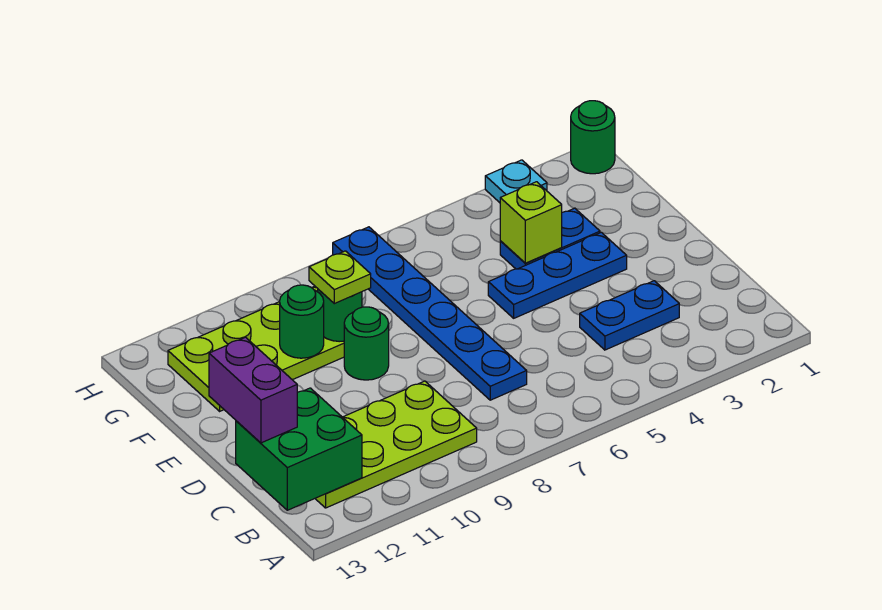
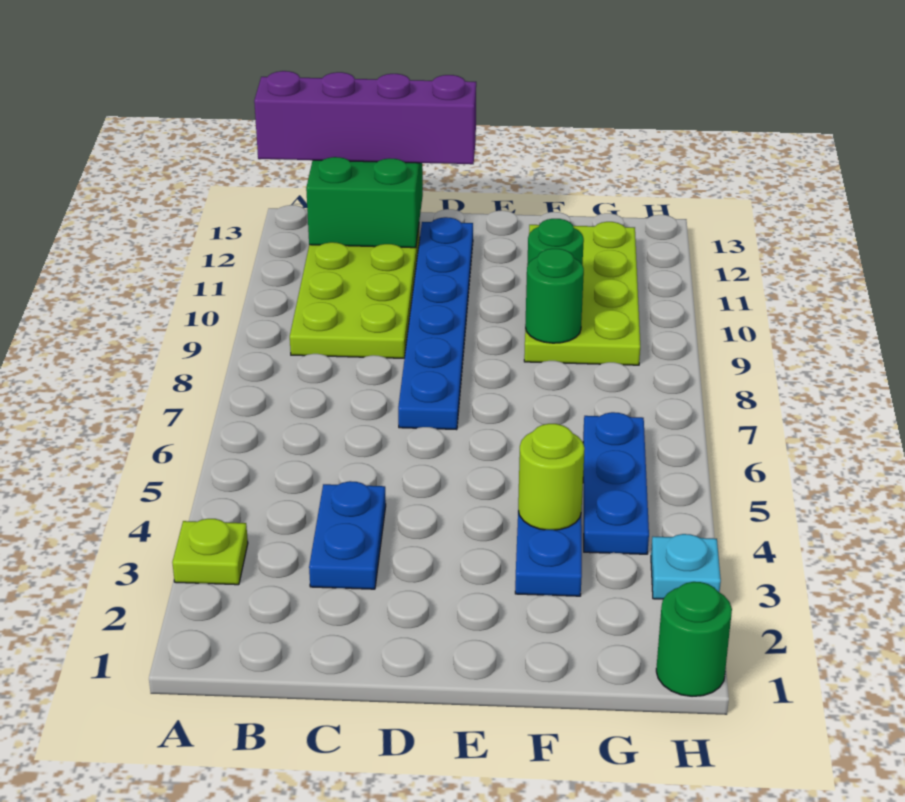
blue 1x6 plate [333,227,527,400] -> blue 1x6 plate turned to [398,217,473,430]
purple 1x2 brick [209,337,297,443] -> purple 1x4 brick [254,71,476,164]
blue 1x3 plate [488,232,627,318] -> blue 1x3 plate moved to [583,412,649,554]
green 1x1 round brick [344,307,389,380] -> none
lime 1x1 brick [500,182,562,263] -> lime 1x1 round brick [518,424,585,530]
lime 1x1 plate [309,251,371,304] -> lime 1x1 plate moved to [172,519,248,585]

